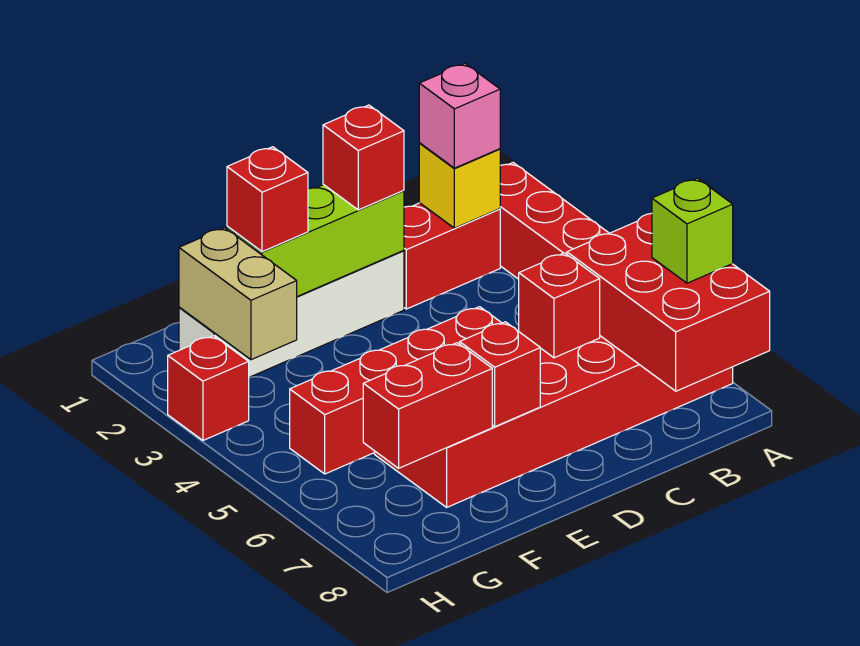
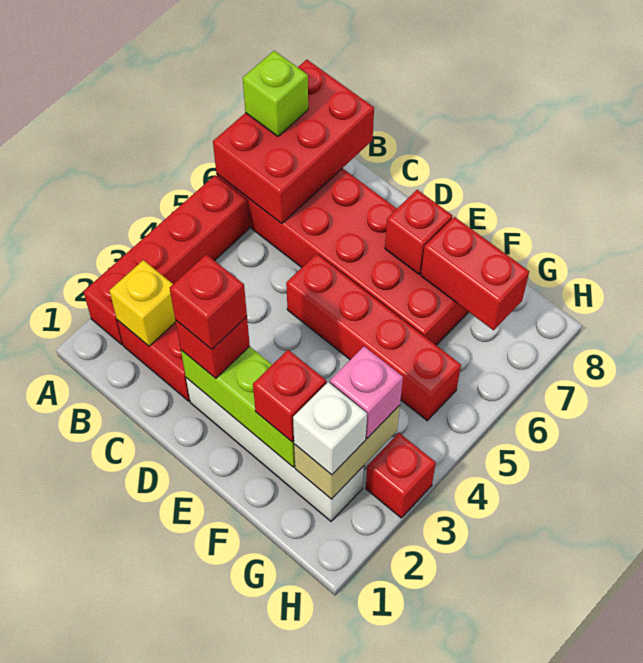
pink 1x1 brick [419,64,500,168] -> pink 1x1 brick moved to [330,346,403,438]
red 1x1 brick [519,253,600,358] -> red 1x1 brick moved to [170,254,247,349]
none -> white 1x1 brick [293,382,367,475]

